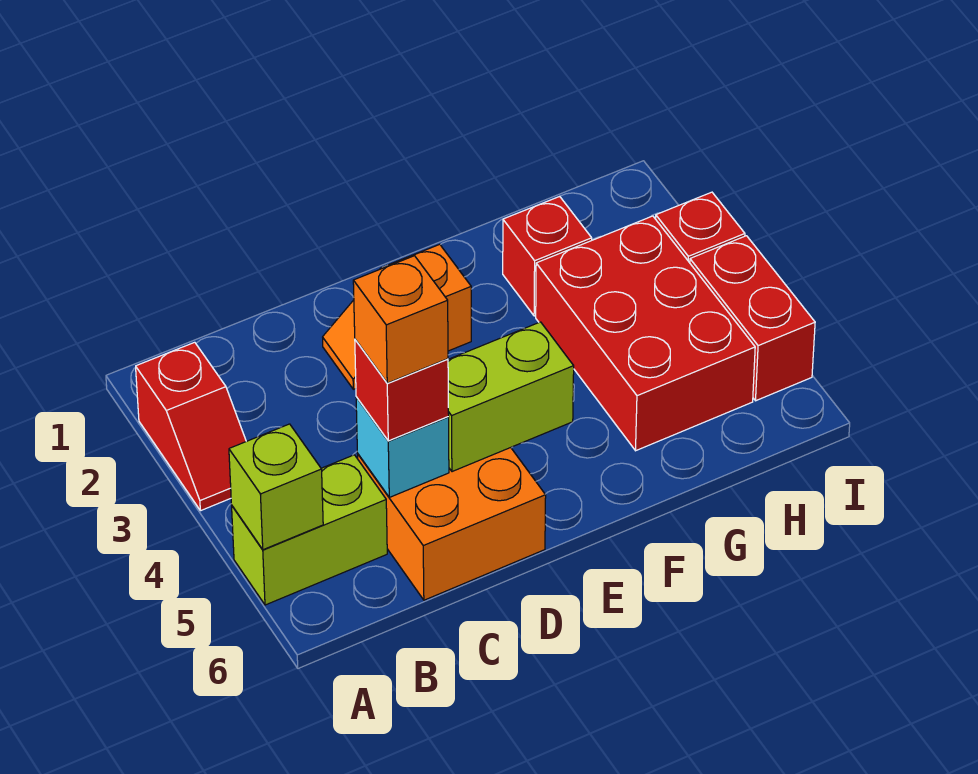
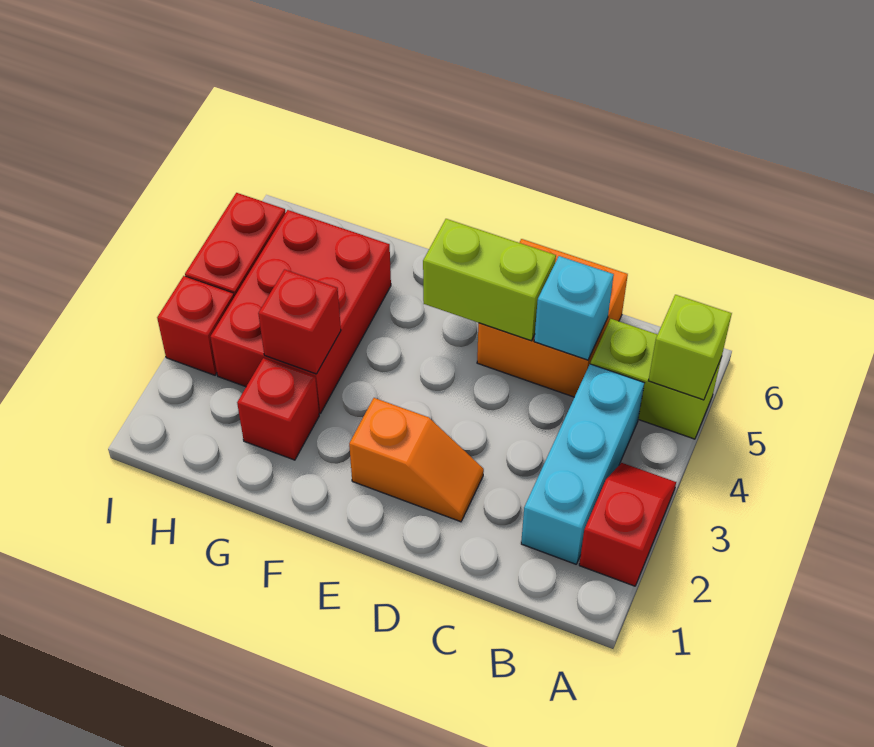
none -> cyan 1x3 brick [521,364,644,564]
red 1x1 brick [355,339,449,441] -> red 1x1 brick moved to [258,269,341,374]
orange 1x1 brick [353,256,448,383] -> none

